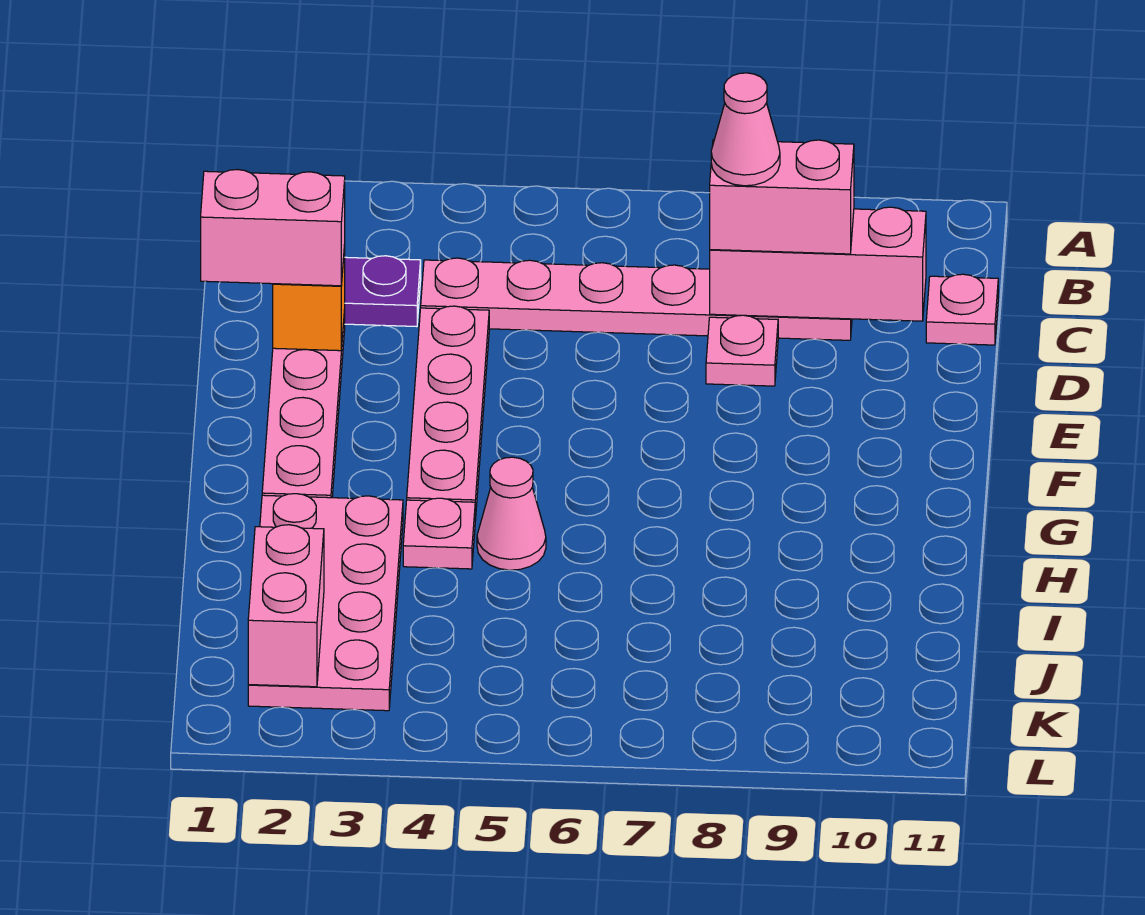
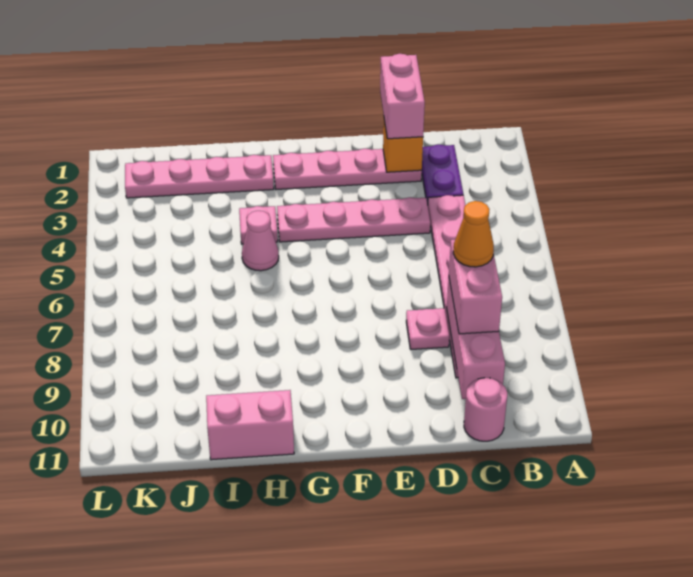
pink 1x1 cone [711,73,780,186] -> orange 1x1 cone [453,201,494,267]
pink 1x1 plate [926,274,998,345] -> pink 1x1 round brick [464,378,507,441]
pink 2x4 plate [248,494,403,711] -> pink 1x4 plate [125,155,274,198]
pink 1x2 brick [248,525,324,687] -> pink 1x2 brick moved to [206,390,294,460]

